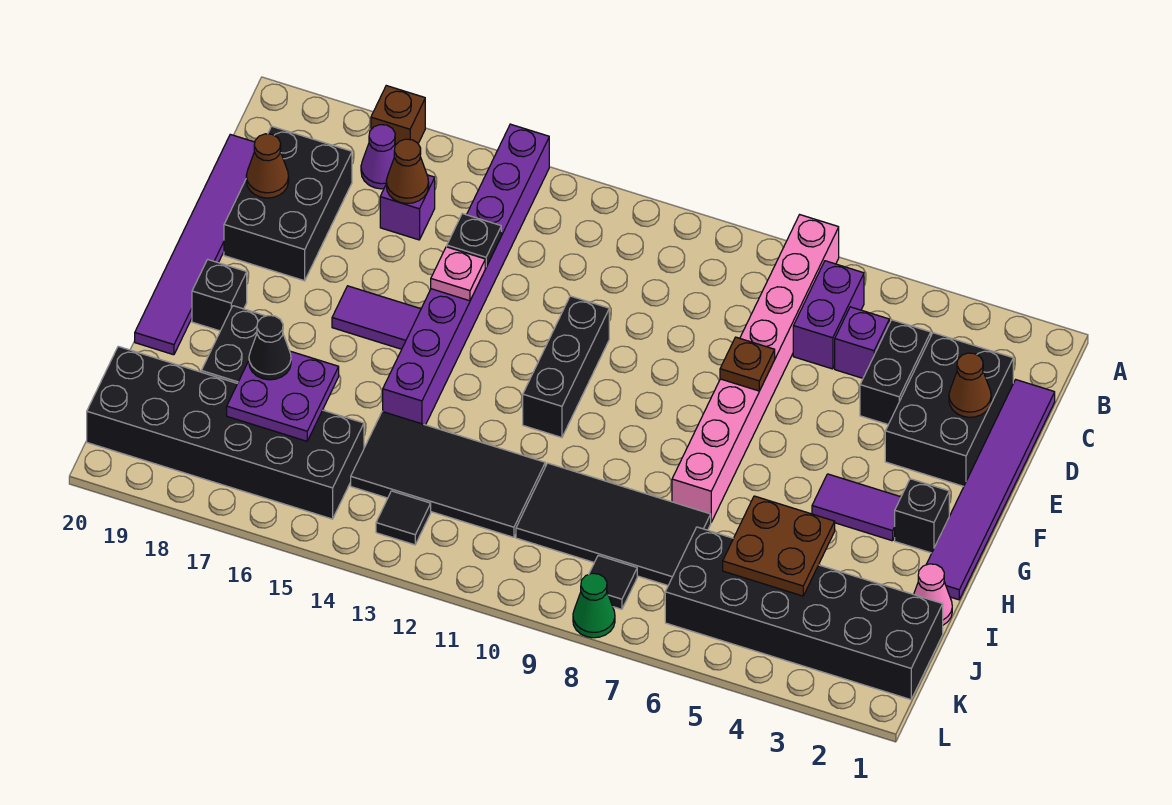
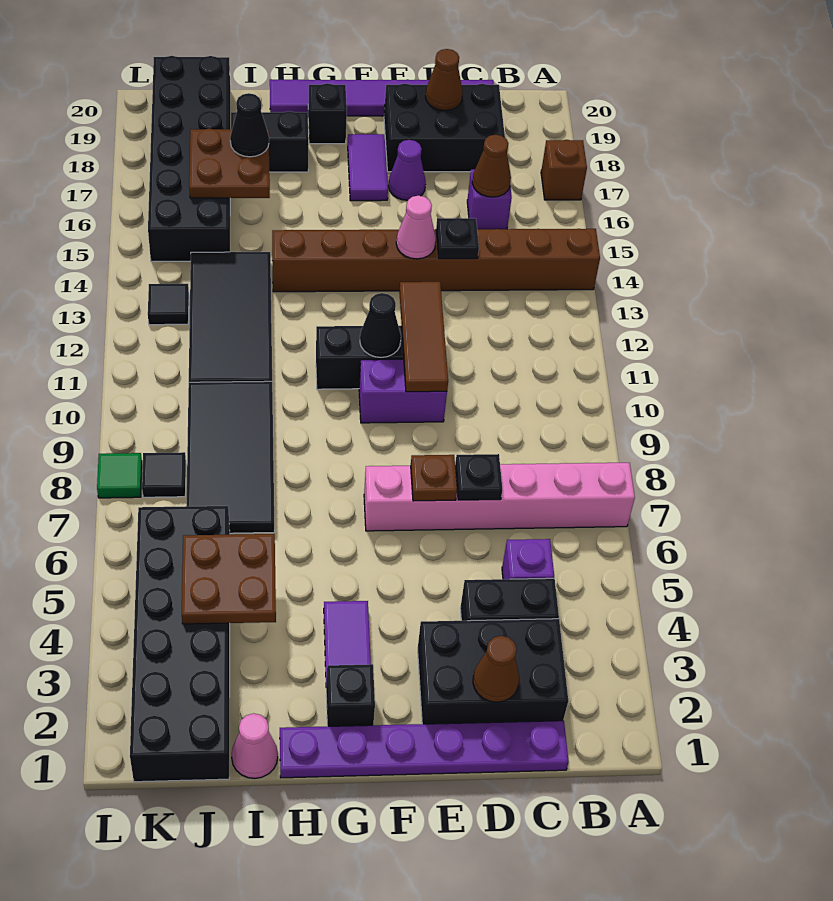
pink 1x8 brick [672,215,839,522] -> pink 1x6 brick [364,463,635,531]
purple 1x8 brick [383,124,549,425] -> brown 1x8 brick [272,229,600,292]
purple 1x2 brick [793,261,864,369] -> purple 1x2 brick moved to [359,359,447,423]
purple 1x1 cone [361,125,396,189] -> purple 1x1 cone moved to [388,140,426,200]
purple 1x6 tile [926,380,1055,600] -> purple 1x6 plate [280,721,569,778]
none -> black 1x1 plate [455,454,502,500]
none -> brown 1x3 tile [399,282,448,392]
pink 1x1 plate [431,247,485,301] -> pink 1x1 cone [396,196,436,259]
none -> black 1x1 cone [360,293,401,358]
purple 1x2 tile [332,286,421,349] -> purple 1x2 tile moved to [348,134,388,201]
purple 2x2 plate [227,351,339,441] -> brown 2x2 plate [189,128,270,198]
green 1x1 cone [573,573,615,638] -> green 1x1 tile [97,453,142,498]

